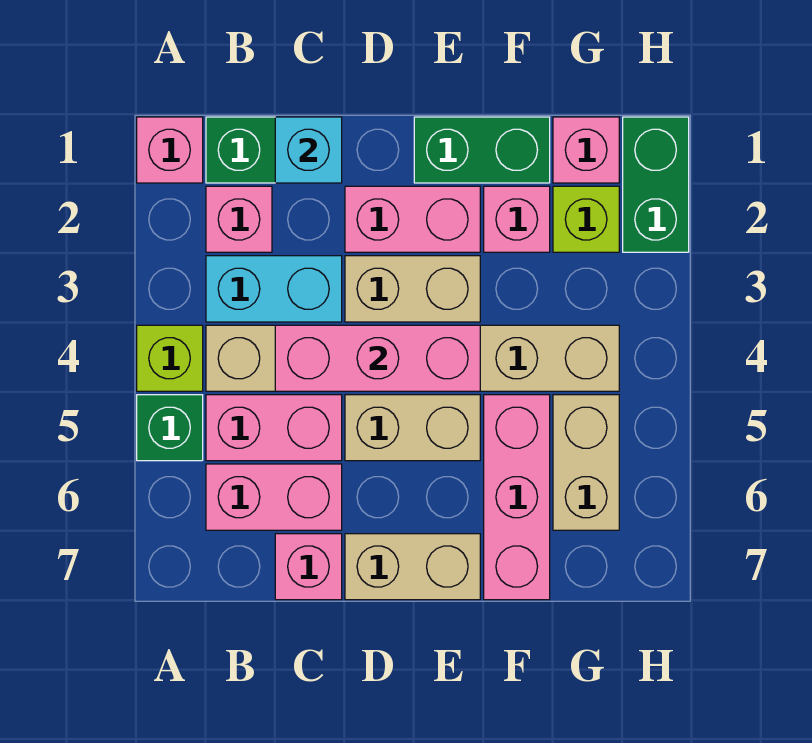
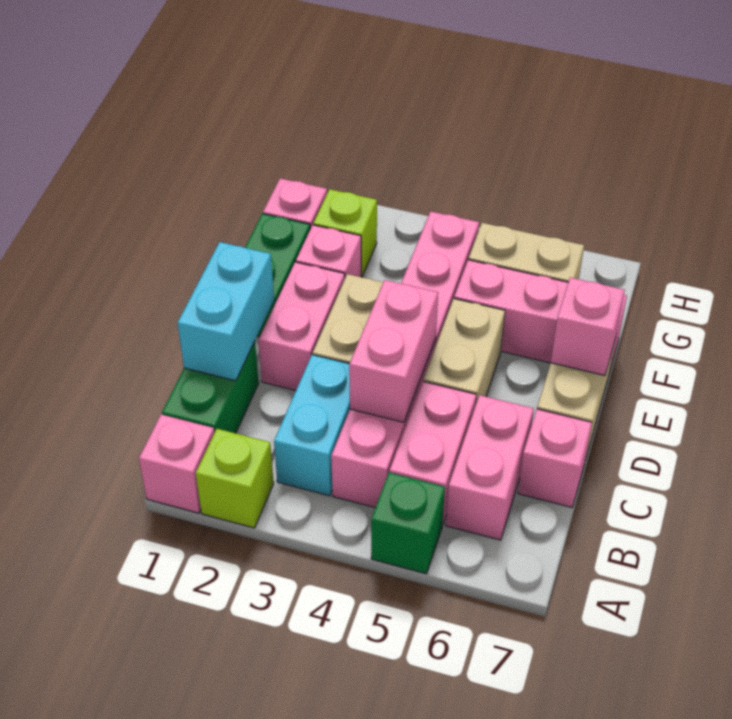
lime 1x1 brick [137,325,203,391] -> lime 1x1 brick moved to [196,429,274,528]
pink 1x1 brick [206,186,272,252] -> pink 1x1 brick moved to [551,277,625,375]
tan 1x6 brick [206,325,619,391] -> pink 1x6 brick [331,211,479,508]
cyan 1x1 brick [275,117,342,183] -> cyan 1x2 brick [178,242,274,381]
pink 1x3 brick [275,325,480,391] -> pink 1x2 brick [349,280,438,422]
green 1x2 brick [623,117,689,252] -> none

